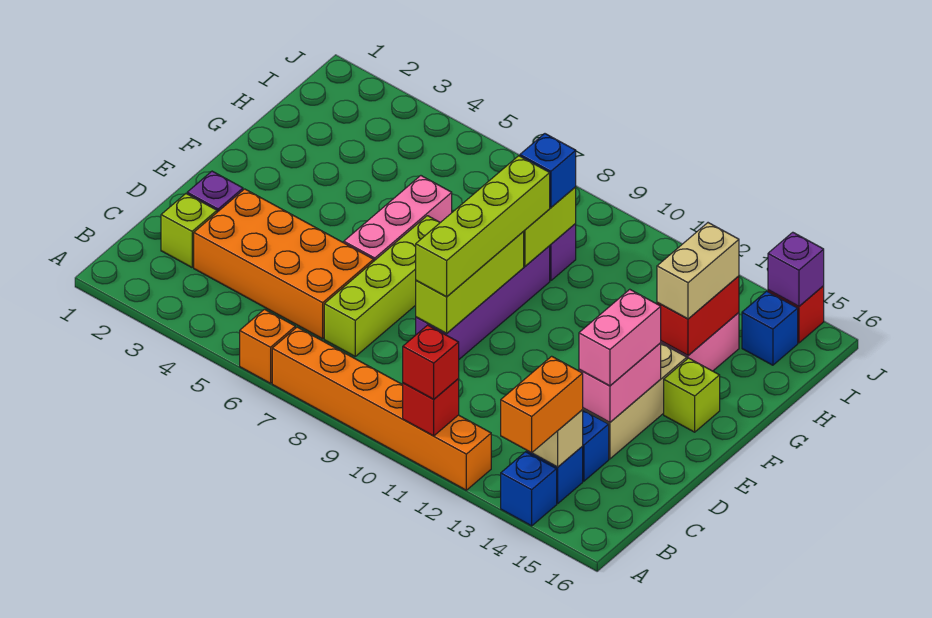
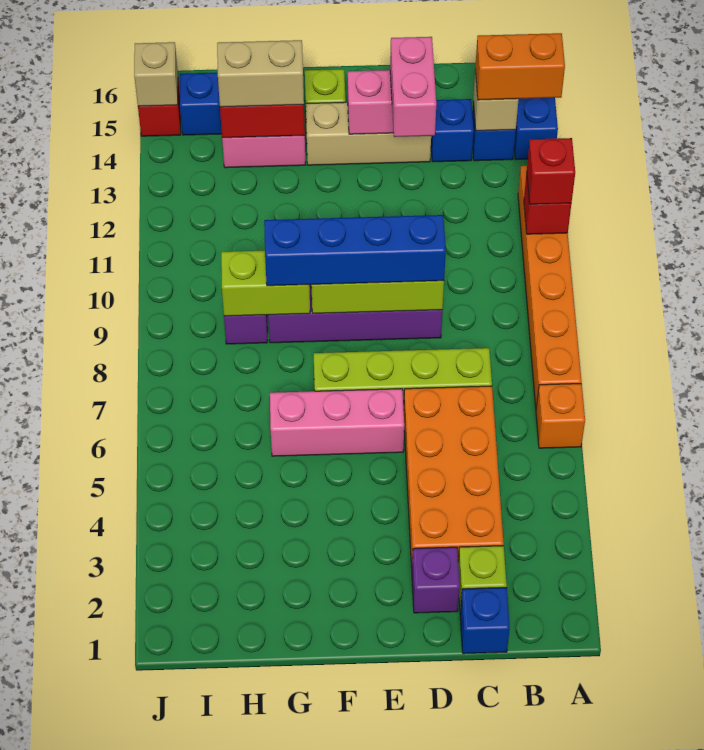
lime 1x4 brick [416,156,550,297] -> blue 1x4 brick [264,215,446,286]
pink 1x2 brick [579,289,661,386] -> pink 1x2 brick turned to [390,37,436,137]
blue 1x1 brick [520,134,576,207] -> blue 1x1 brick moved to [460,588,510,654]
purple 1x1 brick [768,232,824,306] -> tan 1x1 brick [134,42,178,106]

